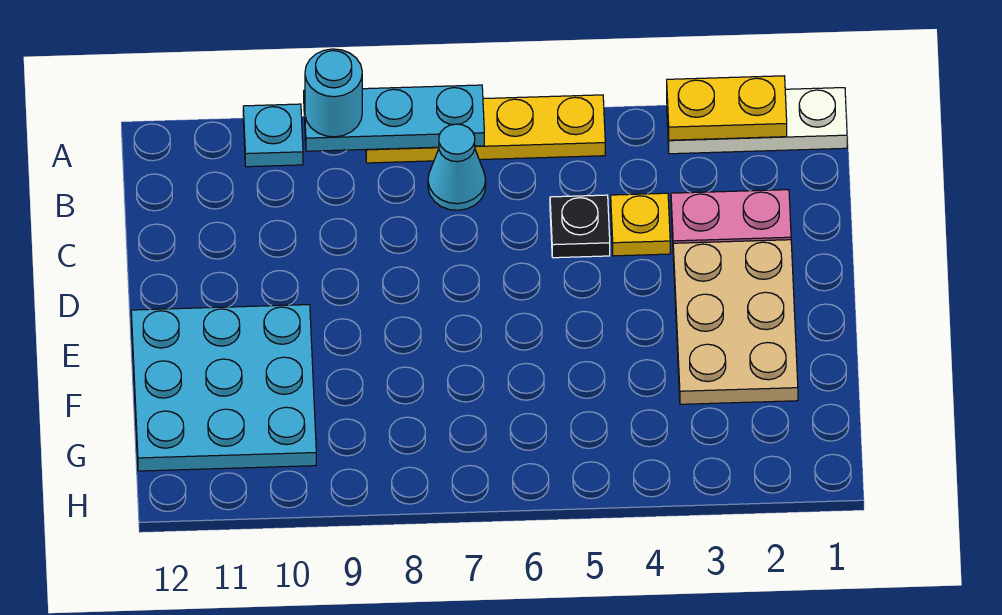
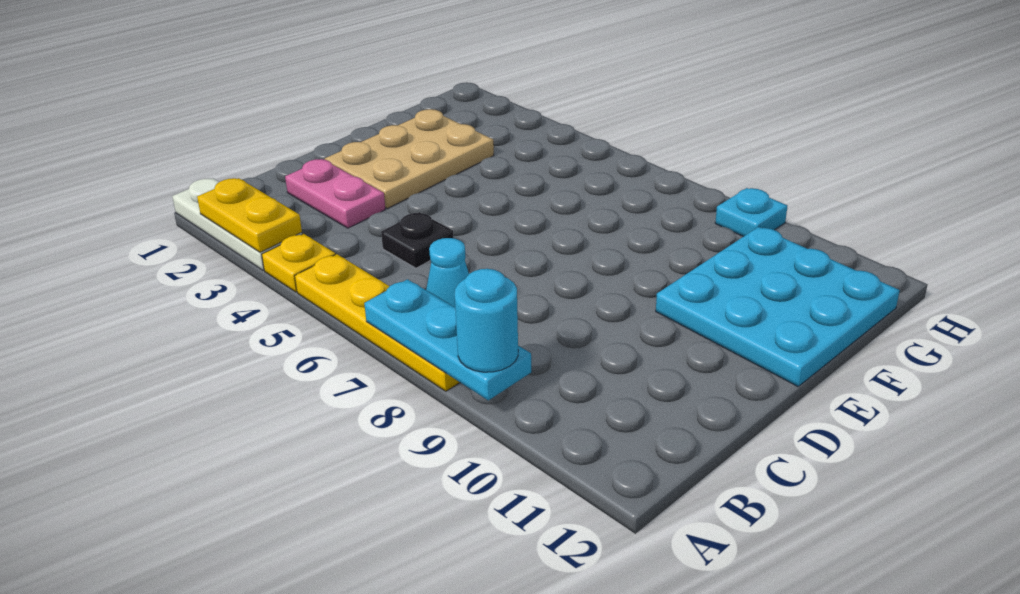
cyan 1x1 plate [243,104,303,167] -> cyan 1x1 plate moved to [715,188,787,237]
yellow 1x1 plate [611,193,670,256] -> yellow 1x1 plate moved to [262,234,335,292]

